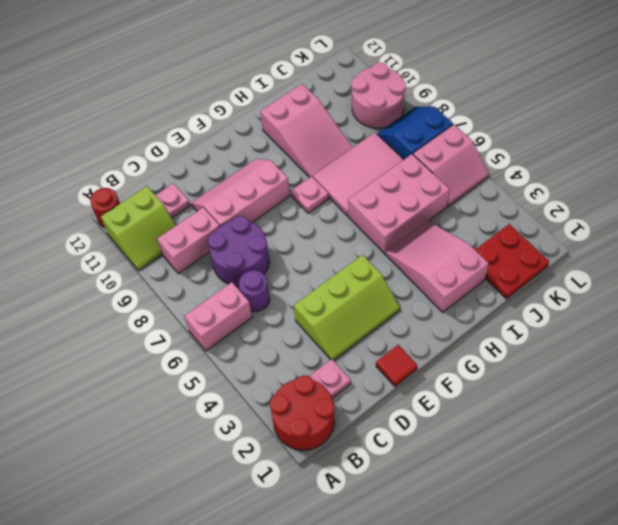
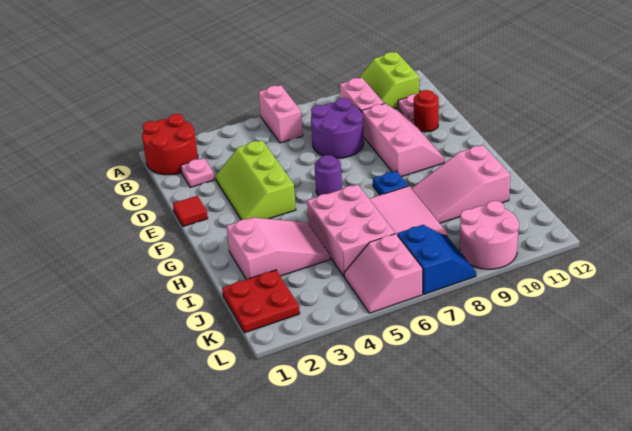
red 1x1 round brick [90,188,120,227] -> red 1x1 round brick moved to [414,90,439,132]
purple 1x1 round brick [239,270,270,311] -> purple 1x1 round brick moved to [315,155,342,196]
pink 1x1 plate [291,176,329,213] -> blue 1x1 plate [373,171,408,195]

